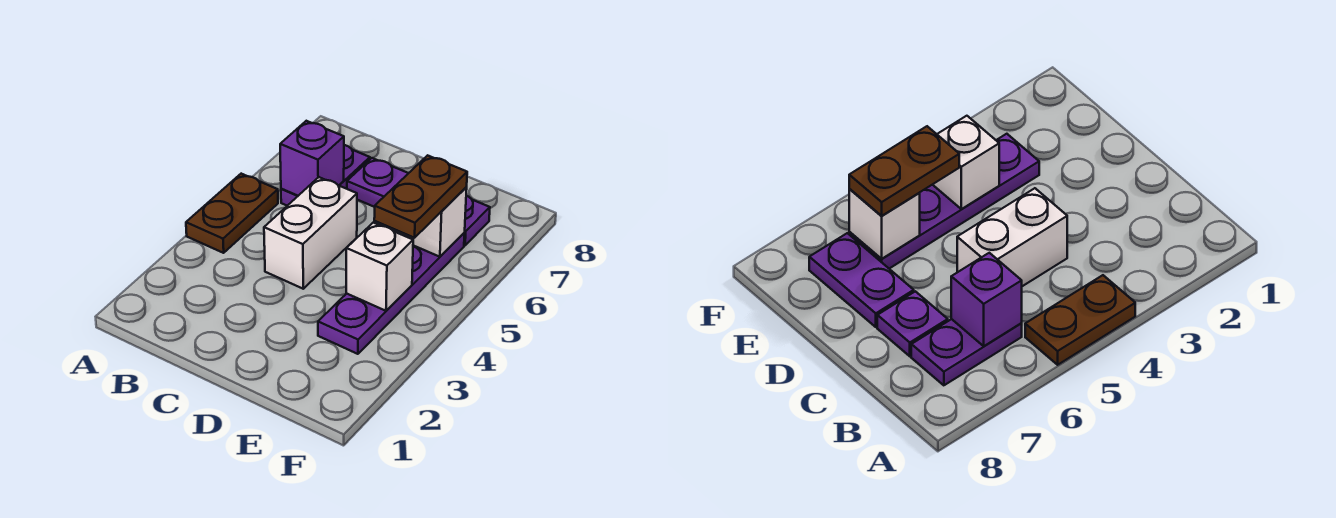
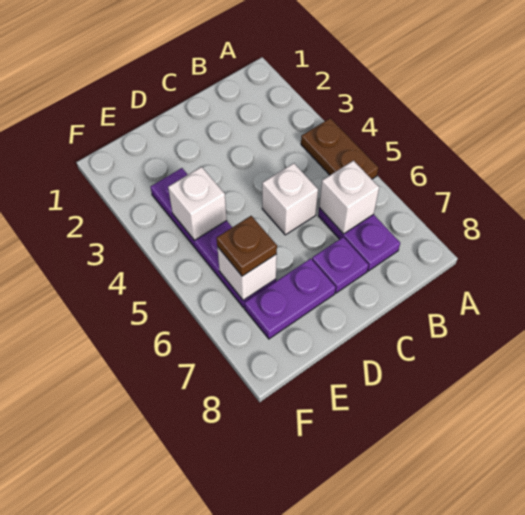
purple 1x1 brick [280,121,344,196] -> white 1x1 brick [319,161,379,234]
white 1x2 brick [264,177,357,289] -> white 1x1 brick [262,163,318,235]
brown 1x2 plate [374,155,467,238] -> brown 1x1 plate [217,216,277,276]

